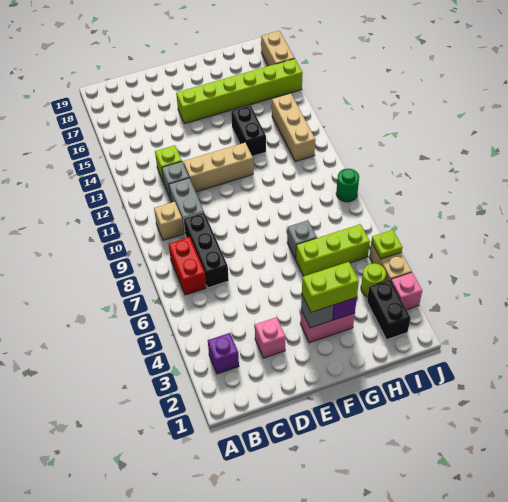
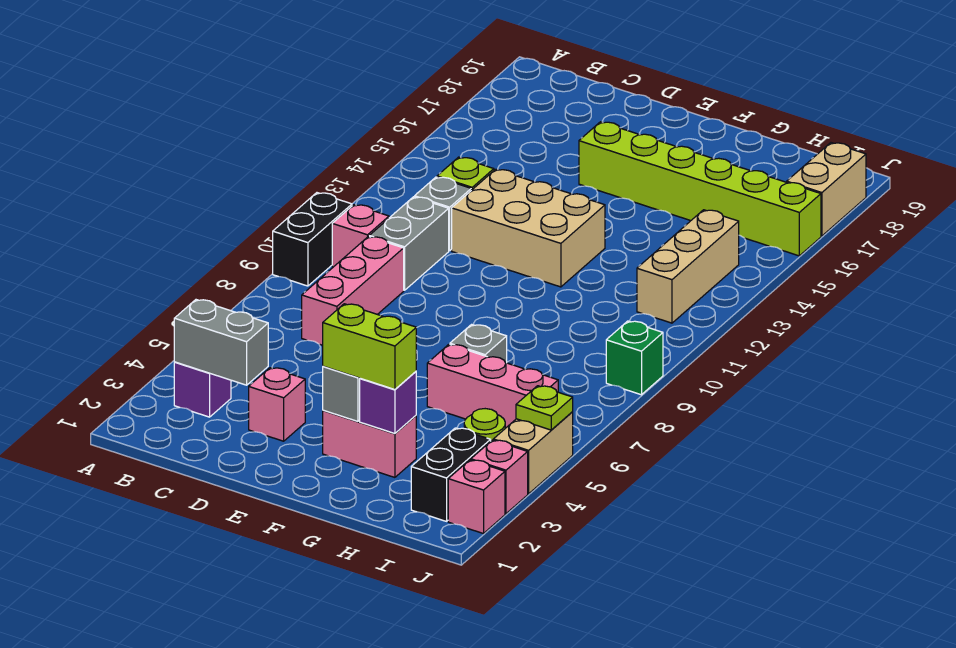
none -> grey 1x2 brick [174,300,268,385]
red 1x2 brick [169,237,206,295] -> none
tan 1x1 brick [154,202,184,240] -> pink 1x1 brick [332,205,389,267]
black 1x3 brick [183,212,229,288] -> pink 1x3 brick [302,237,404,345]
tan 1x3 brick [183,143,253,192] -> tan 2x3 brick [452,169,605,287]
lime 1x3 brick [296,224,370,276] -> pink 1x3 brick [427,344,558,428]
black 1x2 brick [231,105,266,156] -> black 1x2 brick moved to [273,193,352,286]
none -> pink 1x1 brick [448,460,505,534]
green 1x1 round brick [336,169,359,202] -> green 1x1 brick [606,321,663,395]

